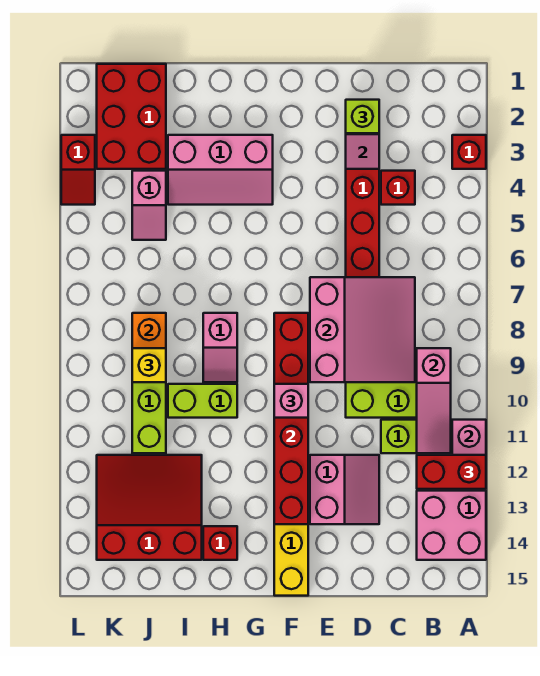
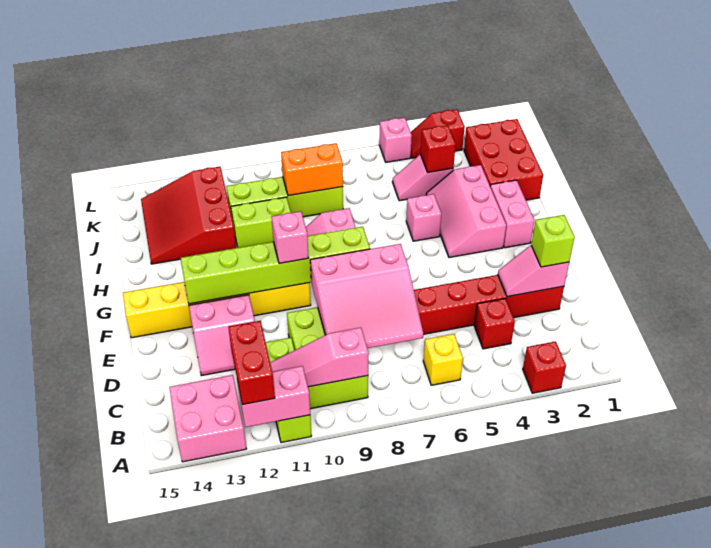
red 1x6 brick [274,313,308,524] -> lime 1x6 brick [180,227,370,304]
none -> pink 1x2 brick [490,180,534,248]
none -> pink 1x1 brick [406,194,441,241]
lime 1x2 brick [168,384,237,418] -> lime 1x2 brick turned to [231,197,291,248]
red 1x1 brick [203,526,237,560] -> red 1x1 brick moved to [420,125,456,173]
red 3x3 slope [97,455,202,560] -> red 3x3 slope turned to [141,167,236,264]
red 2x3 brick [97,64,166,169] -> red 2x3 brick turned to [464,119,543,200]
yellow 1x1 brick [132,348,166,382] -> yellow 1x1 brick moved to [423,334,463,385]
none -> pink 1x1 brick [379,118,412,162]

